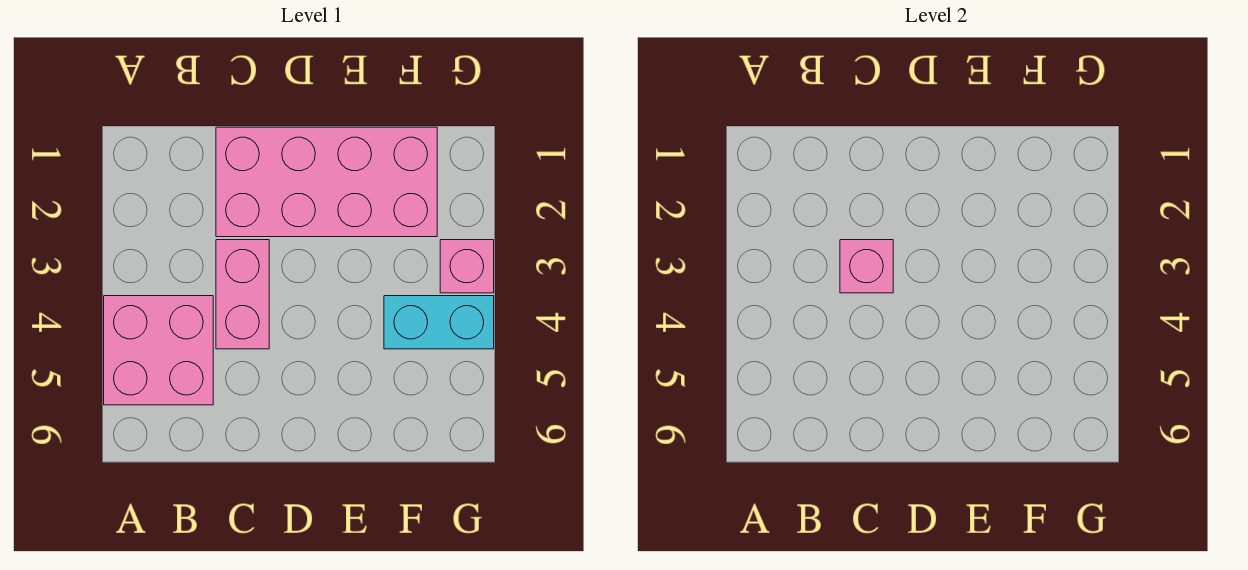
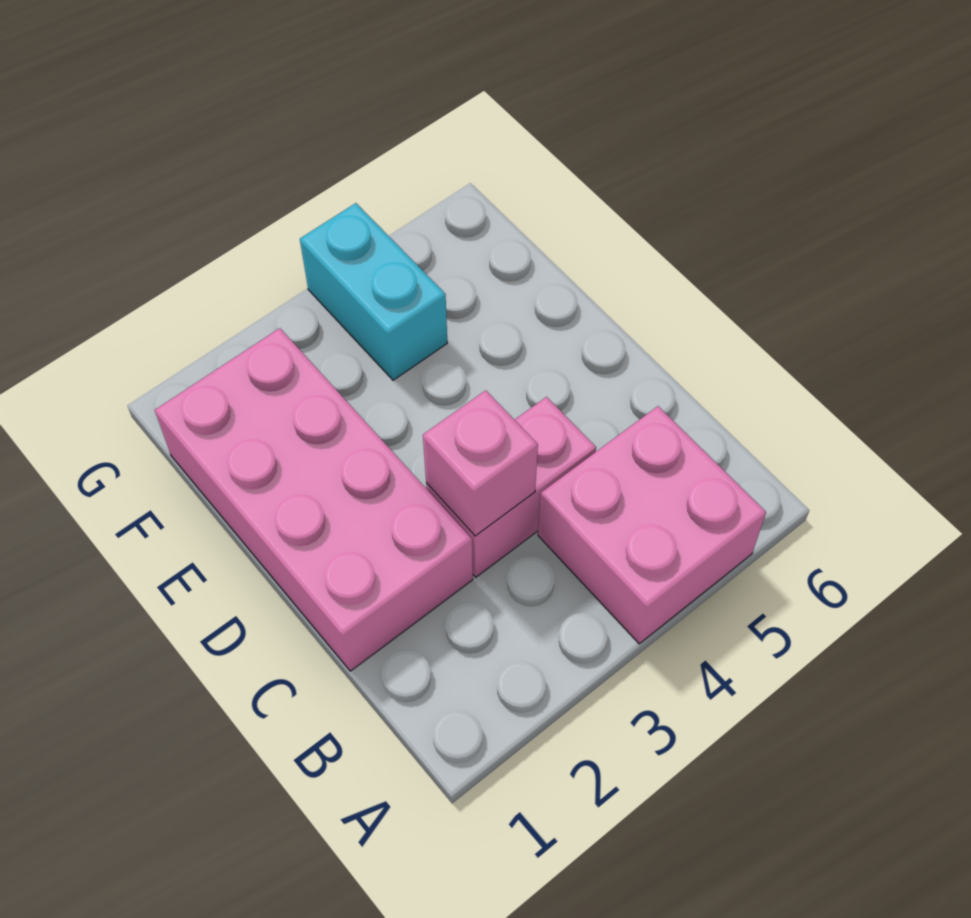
pink 1x1 brick [440,240,494,293] -> none

